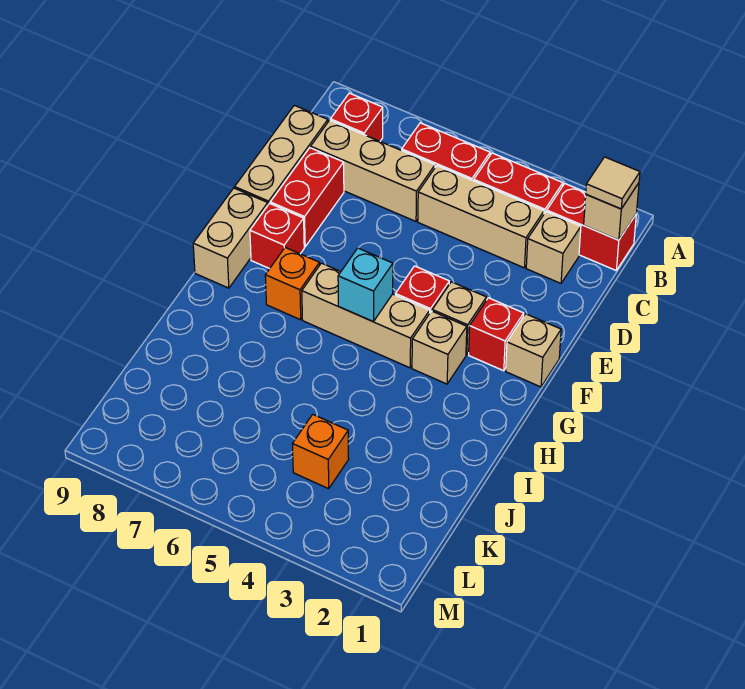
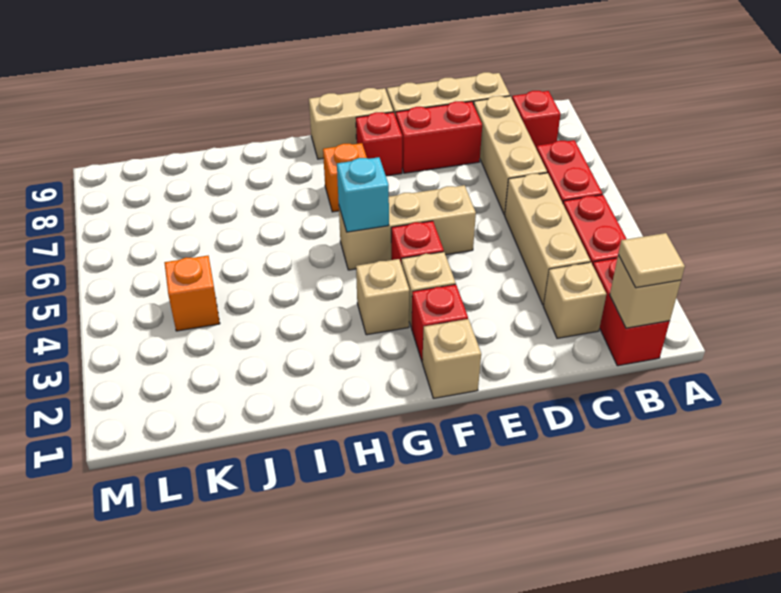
tan 1x3 brick [302,263,430,368] -> tan 1x3 brick turned to [339,185,476,270]

